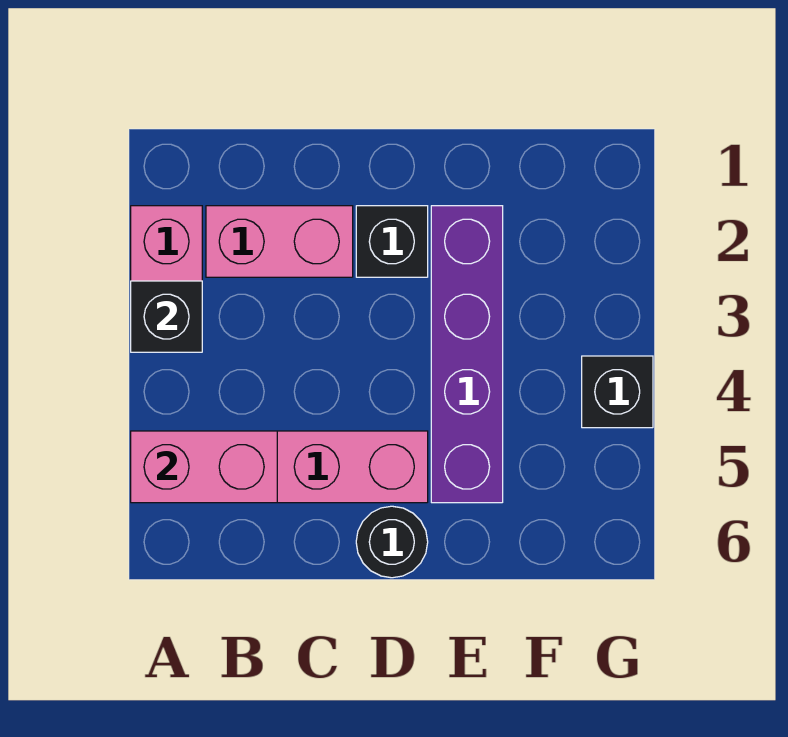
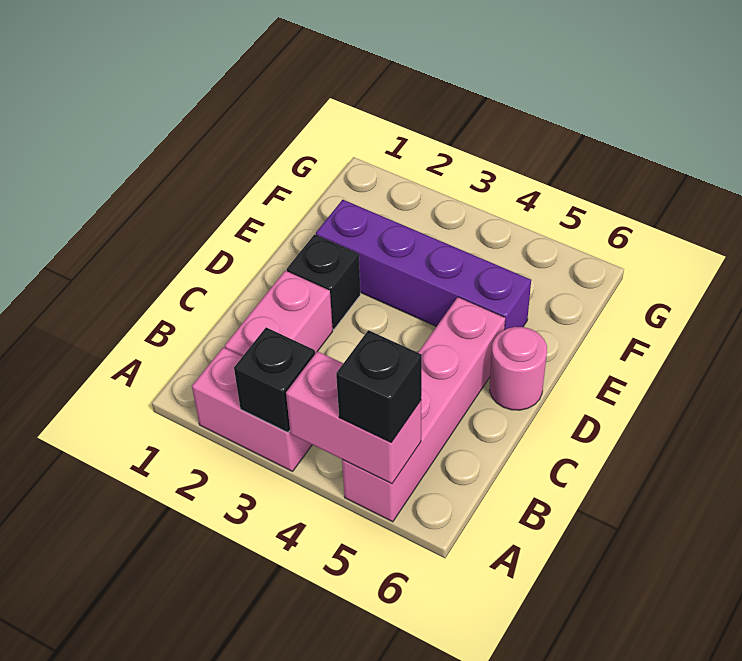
pink 1x2 brick [131,431,277,503] -> pink 1x2 brick turned to [286,351,421,484]
black 1x1 round brick [356,506,428,578] -> pink 1x1 round brick [489,327,547,410]
black 1x1 brick [582,356,653,428] -> black 1x1 brick moved to [336,330,422,443]

